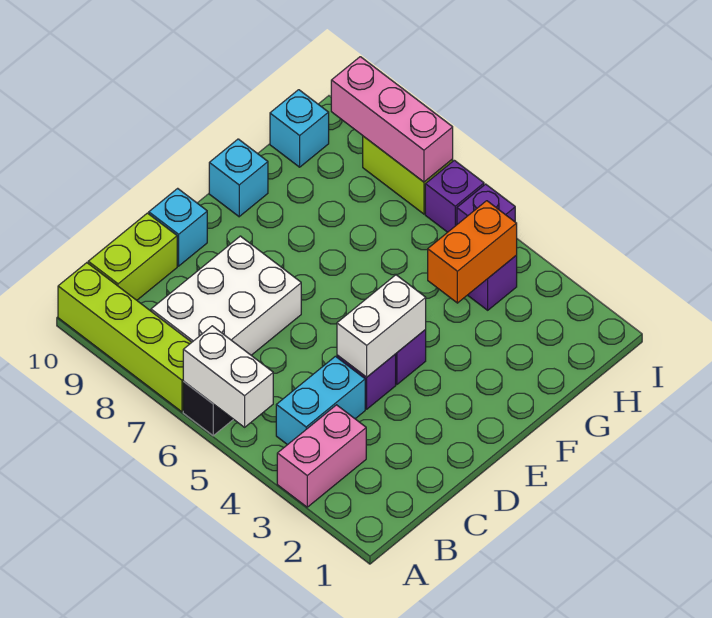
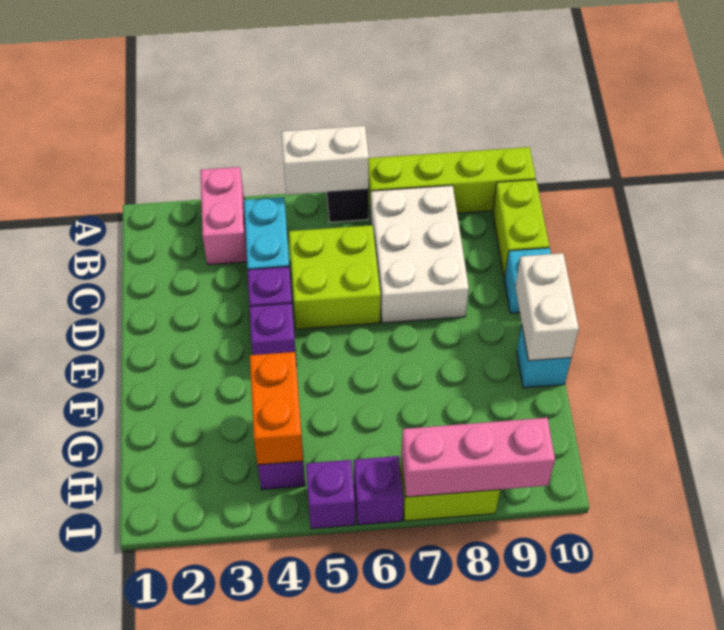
none -> lime 2x2 brick [289,225,381,329]
white 1x2 brick [337,275,426,377] -> white 1x2 brick moved to [515,253,579,361]
cyan 1x1 brick [270,90,329,167] -> none

